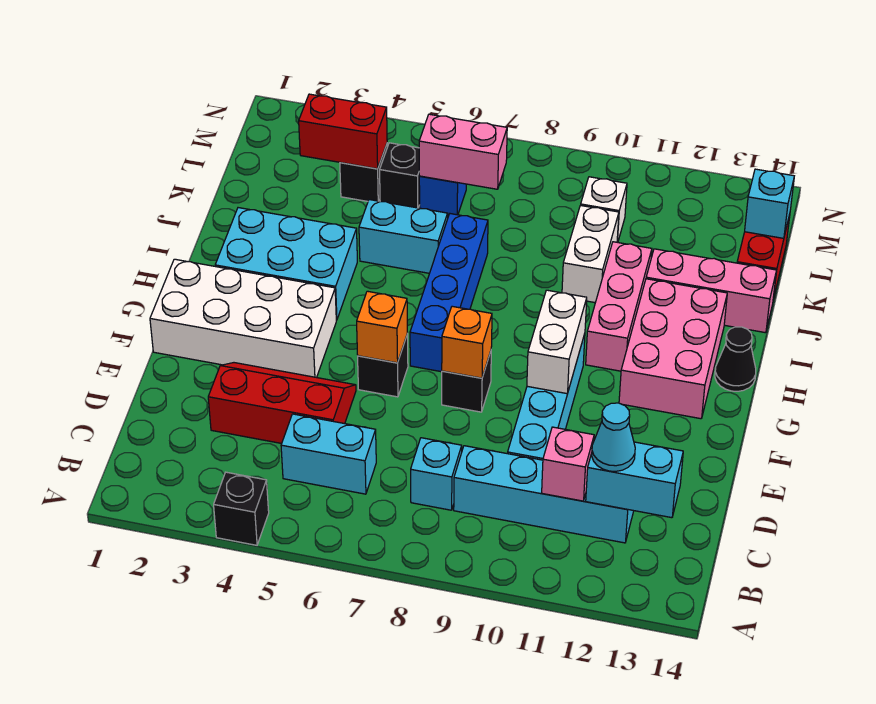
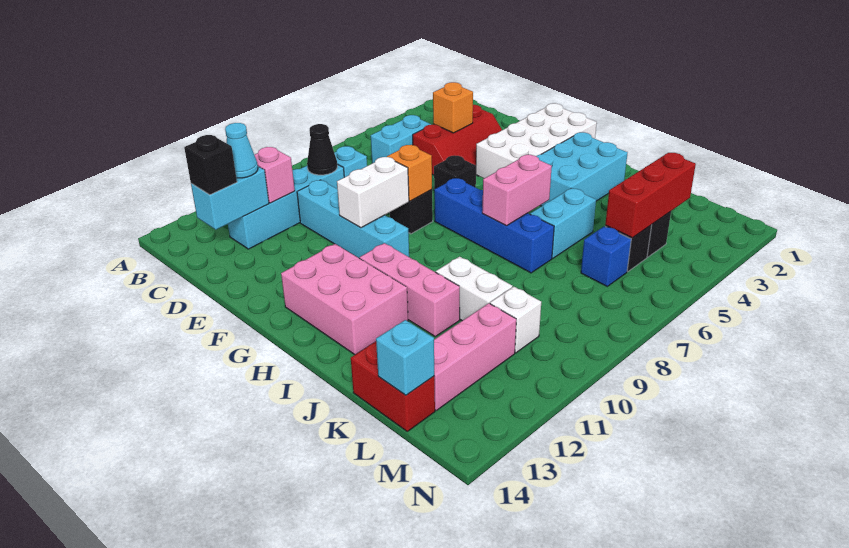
black 1x1 brick [214,472,269,545] -> black 1x1 brick moved to [184,135,237,195]
orange 1x1 brick [357,291,408,363] -> orange 1x1 brick moved to [433,82,473,133]
white 1x2 brick [527,290,587,394] -> white 1x2 brick turned to [337,157,409,228]
black 1x1 cone [715,327,756,391] -> black 1x1 cone moved to [307,124,337,175]
pink 1x3 brick [646,249,777,333] -> pink 1x3 brick moved to [434,303,516,410]
red 1x2 brick [299,94,387,169] -> red 1x3 brick [605,153,696,238]
pink 1x2 brick [419,114,507,189] -> pink 1x2 brick moved to [482,155,552,226]

